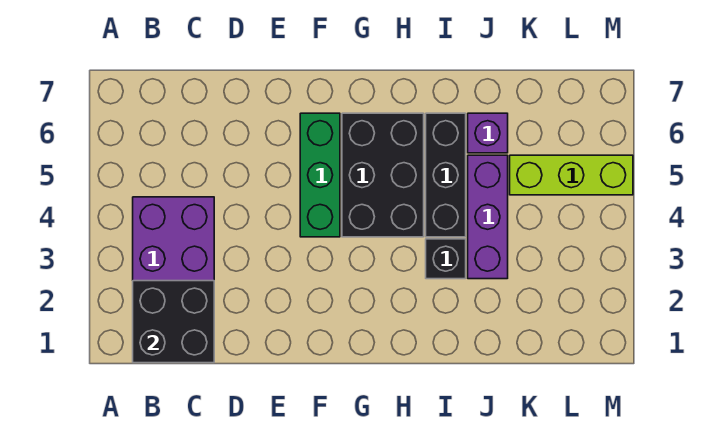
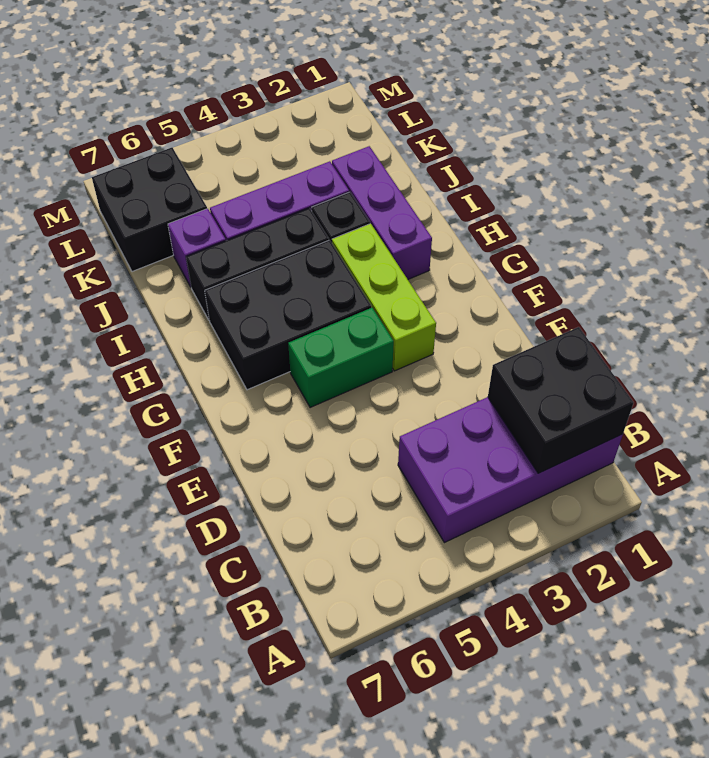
green 1x3 brick [300,113,340,237] -> green 1x2 brick [288,308,394,408]
none -> purple 1x3 brick [332,146,432,279]
lime 1x3 brick [510,155,633,195] -> lime 1x3 brick moved to [332,224,436,371]
none -> black 2x2 brick [92,147,207,272]

